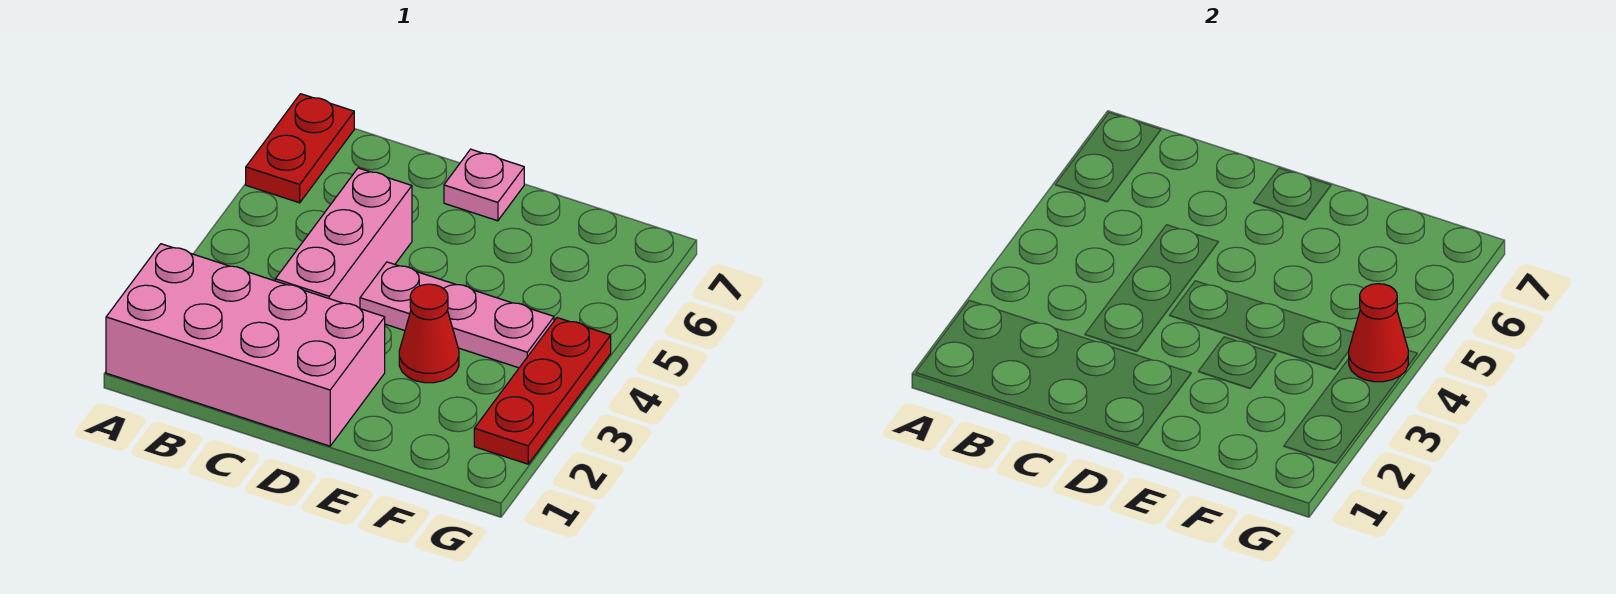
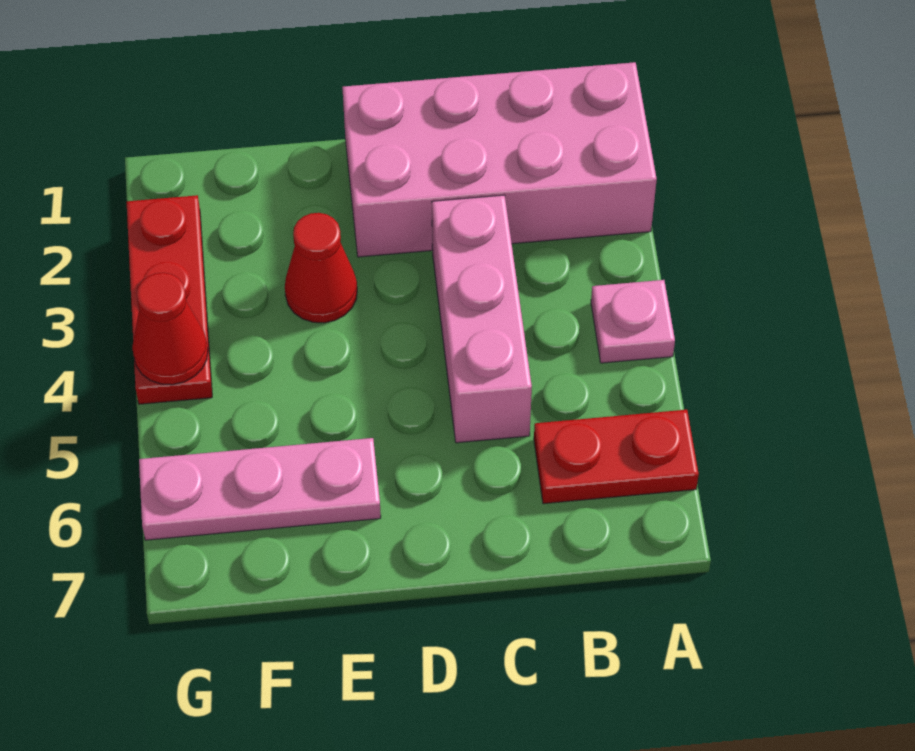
red 1x2 plate [246,94,354,203] -> red 1x2 plate turned to [534,410,699,504]
pink 1x3 plate [360,262,554,368] -> pink 1x3 plate moved to [139,438,381,540]
pink 1x1 plate [444,149,524,221] -> pink 1x1 plate moved to [591,280,675,363]

